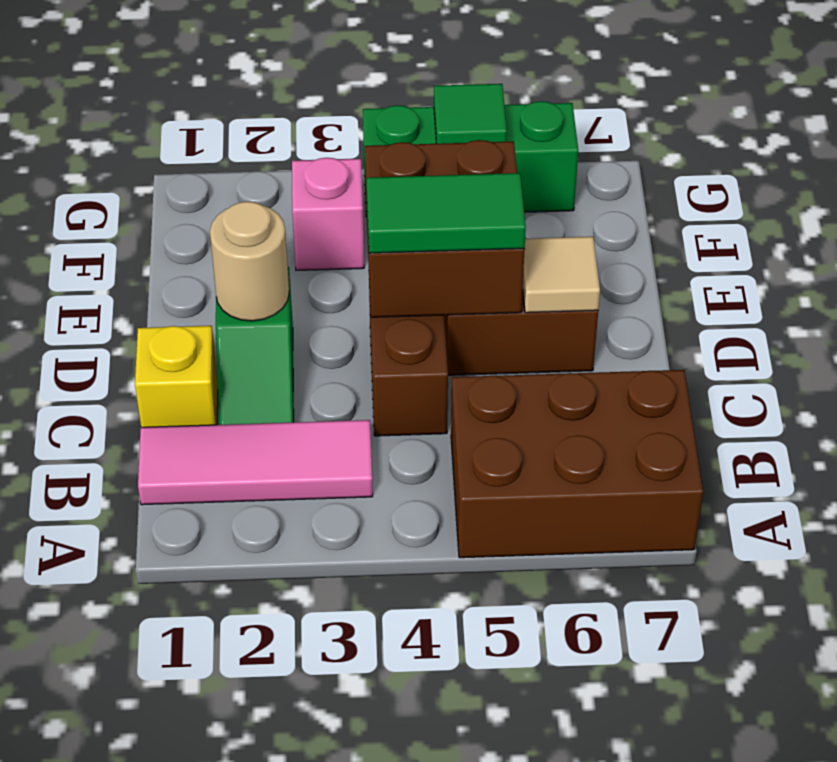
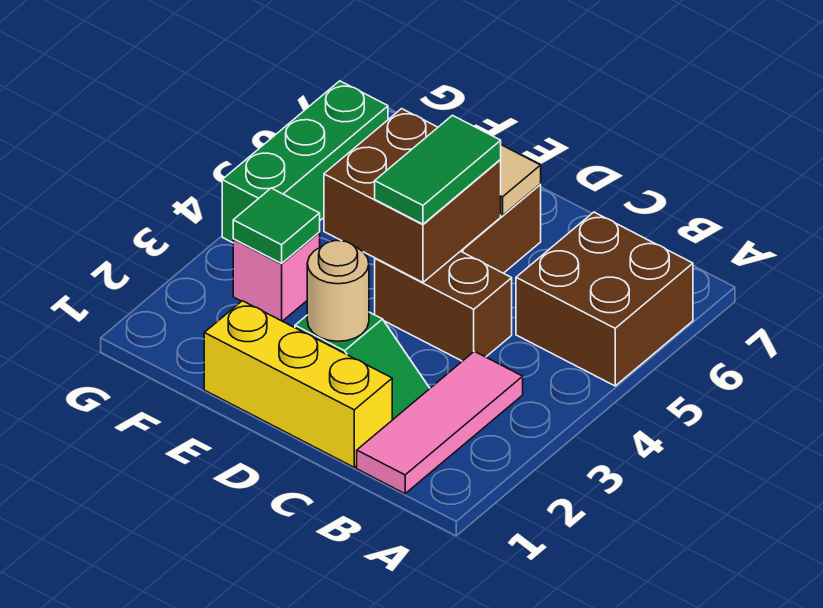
brown 2x3 brick [451,370,703,558] -> brown 2x2 brick [516,212,693,386]
yellow 1x1 brick [135,326,218,427] -> yellow 1x3 brick [204,301,392,467]
green 1x1 tile [434,84,507,144] -> green 1x1 tile moved to [233,188,320,264]

